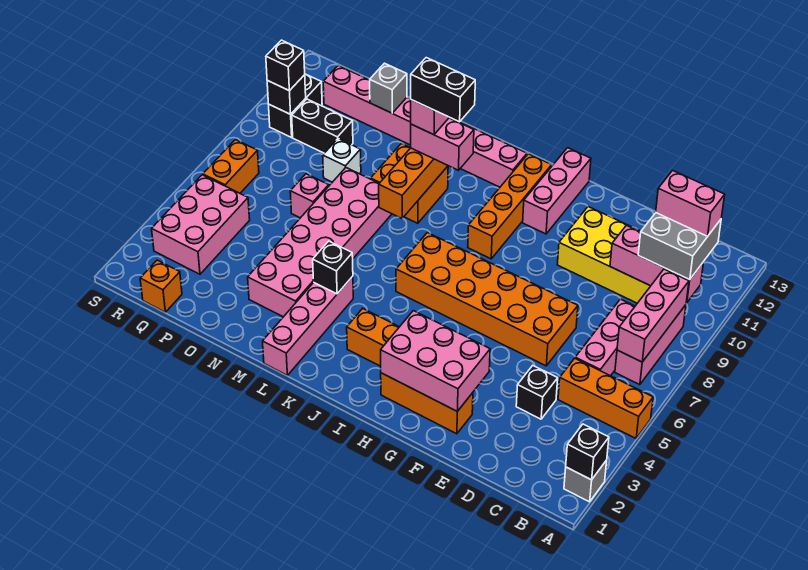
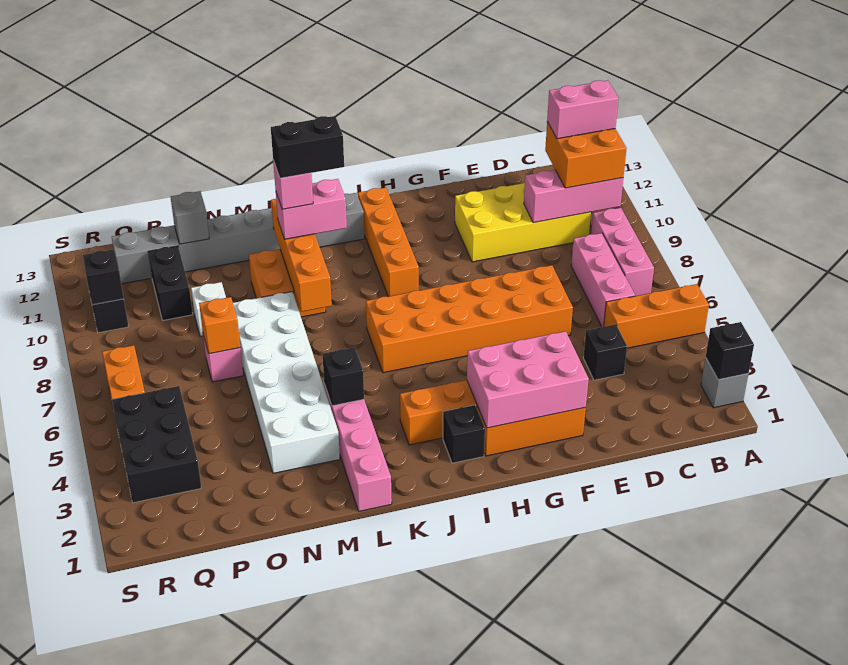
pink 1x3 brick [617,269,689,362] -> none
grey 2x2 brick [638,213,721,280] -> orange 2x2 brick [545,122,627,188]
pink 1x3 brick [523,148,591,234] -> none
pink 1x8 brick [323,65,527,187] -> grey 1x8 brick [112,193,364,284]
pink 2x6 brick [248,168,391,317] -> white 2x6 brick [233,292,340,473]
black 1x2 brick [292,99,353,153] -> black 1x2 brick turned to [148,246,193,320]
orange 1x1 brick [140,260,182,312] -> orange 1x1 brick moved to [199,297,240,354]
pink 2x3 brick [152,175,250,274] -> black 2x3 brick [112,386,201,503]
black 1x1 brick [266,40,305,91] -> black 1x1 brick moved to [443,405,485,463]

